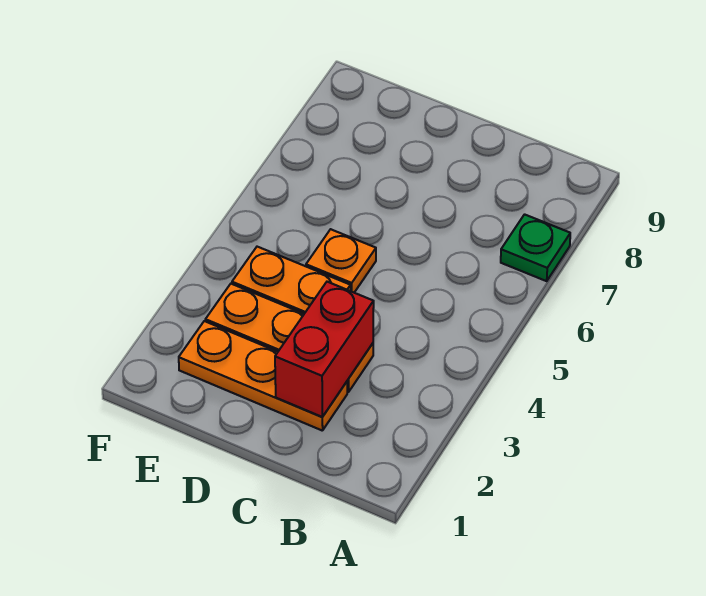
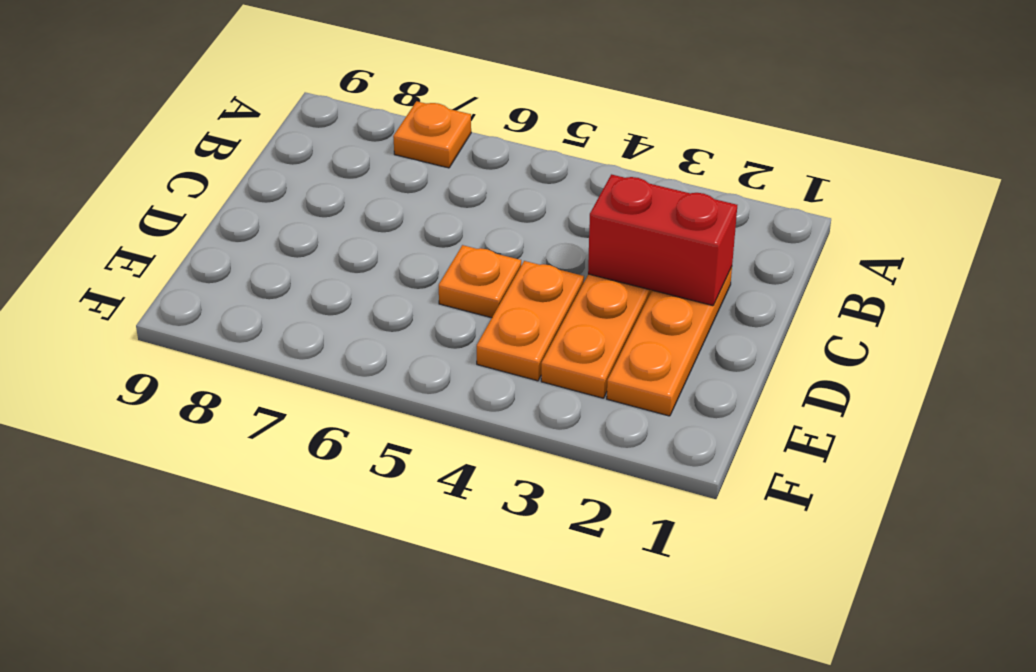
green 1x1 plate [501,214,570,281] -> orange 1x1 plate [393,101,471,168]

